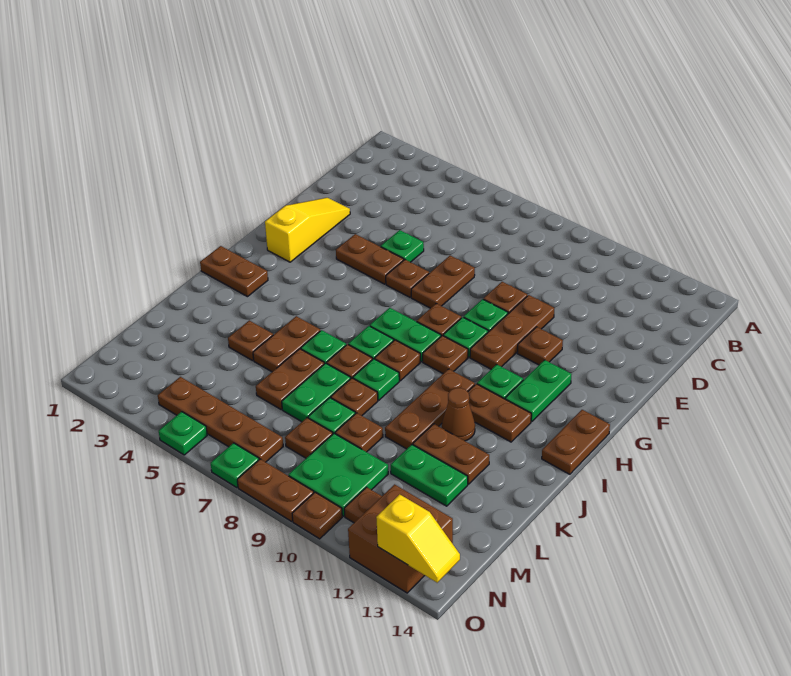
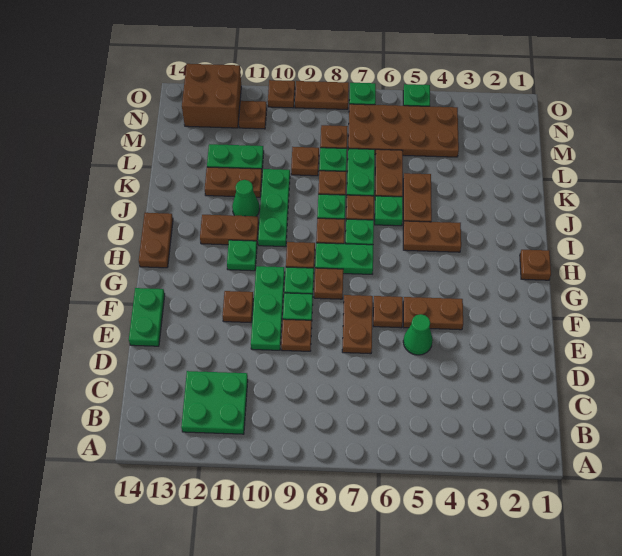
yellow 1x3 slope [265,198,350,262] -> none
green 1x1 plate [381,230,424,262] -> green 1x1 cone [403,314,433,355]
brown 1x3 plate [470,295,554,369] -> green 1x3 plate [251,266,285,350]
green 1x2 plate [505,360,572,422] -> green 1x2 plate moved to [129,288,165,346]
brown 1x2 plate [200,246,268,297] -> brown 1x2 plate moved to [403,221,461,252]
brown 1x3 plate [385,369,475,449] -> green 1x3 plate [258,169,290,247]
brown 1x1 cone [442,388,475,441] -> green 1x1 cone [232,180,260,216]
brown 1x1 plate [228,321,273,361] -> brown 1x1 plate moved to [520,250,551,280]
green 2x2 plate [289,433,388,516] -> green 2x2 plate moved to [181,371,248,434]
brown 1x4 plate [158,377,283,462] -> brown 2x4 plate [348,104,459,157]
yellow 1x2 slope [376,494,460,583] -> none

